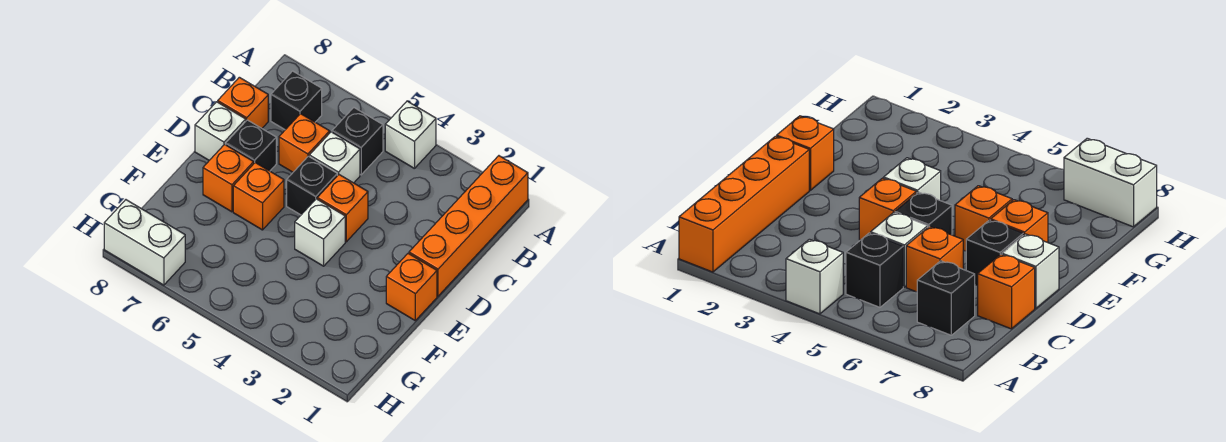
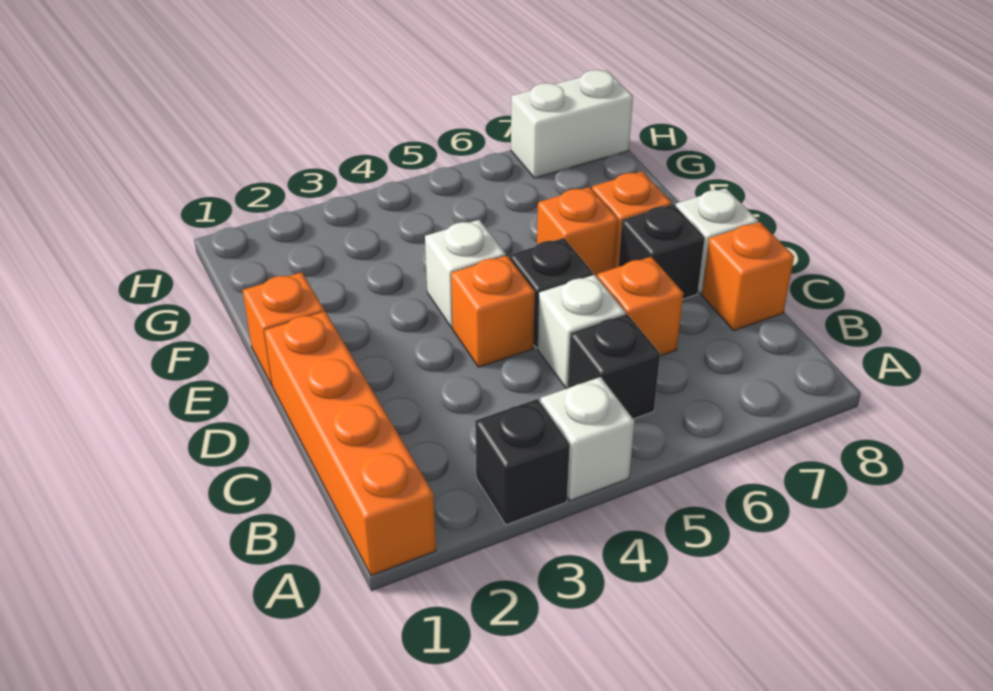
black 1x1 brick [271,71,322,130] -> black 1x1 brick moved to [475,399,570,525]

